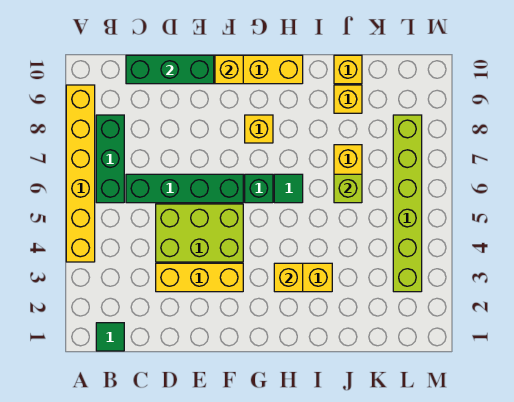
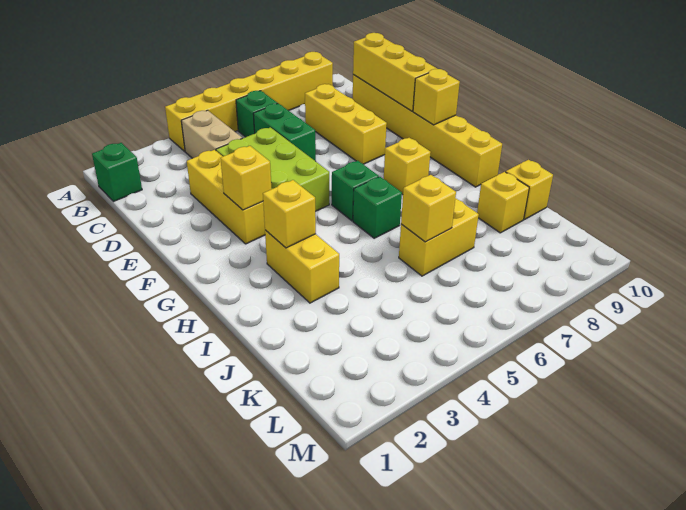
green 1x1 tile [96,323,124,351] -> green 1x1 brick [92,143,142,202]
none -> tan 1x2 brick [181,110,242,158]
green 1x3 brick [96,115,124,203] -> green 1x1 brick [236,91,278,137]
green 1x4 brick [126,174,243,203] -> green 1x2 brick [253,103,316,161]
none -> yellow 1x3 brick [305,84,387,164]
green 1x3 brick [126,55,214,84] -> yellow 1x3 brick [353,33,437,111]
none -> yellow 1x1 brick [220,146,271,210]
green 1x1 tile [274,174,303,203] -> green 1x1 brick [353,177,402,238]
lime 1x1 brick [334,174,362,203] -> yellow 1x1 brick [401,175,456,242]
lime 1x6 brick [393,115,422,292] -> none

